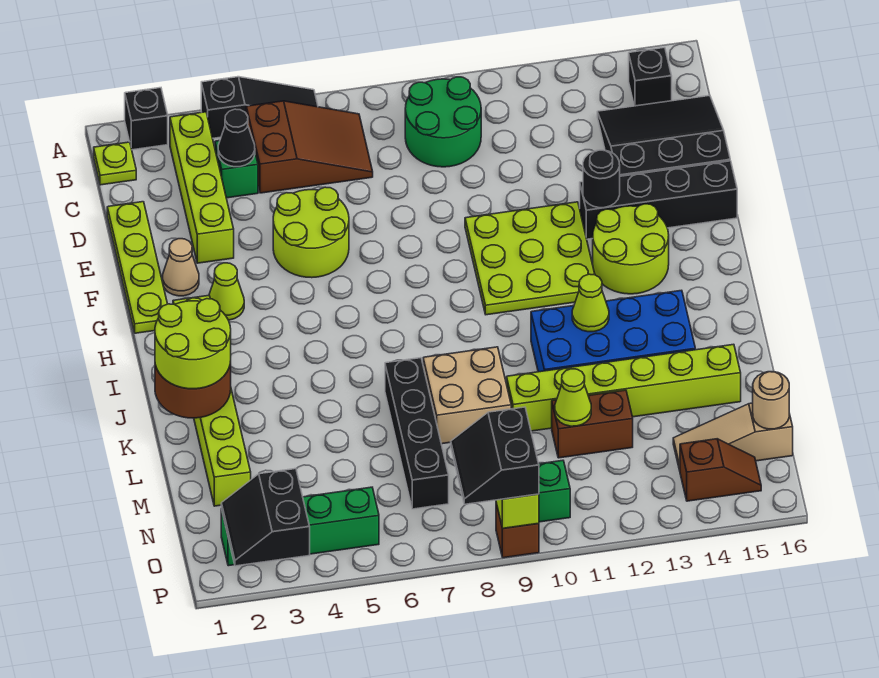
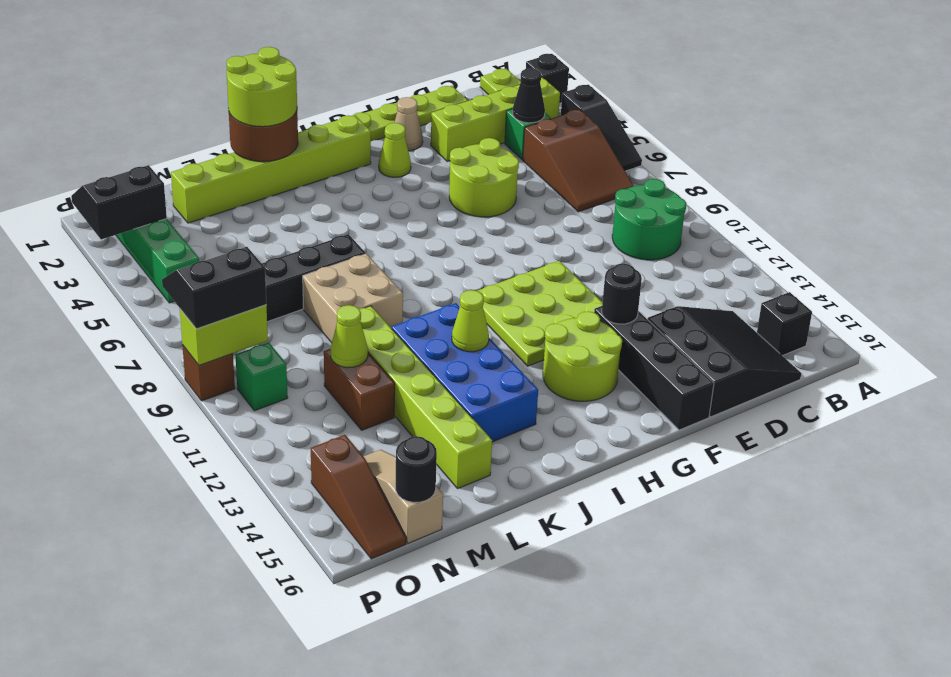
tan 1x1 round brick [753,372,789,429] -> black 1x1 round brick [396,436,437,502]
brown 1x2 slope [680,439,761,501] -> brown 1x3 slope [311,435,406,559]

